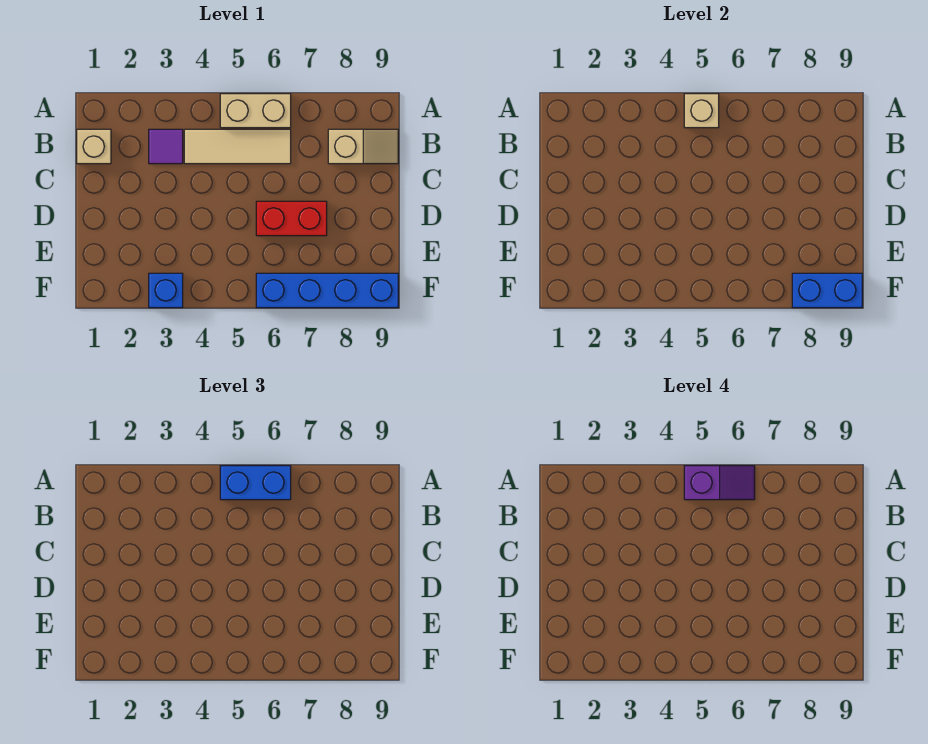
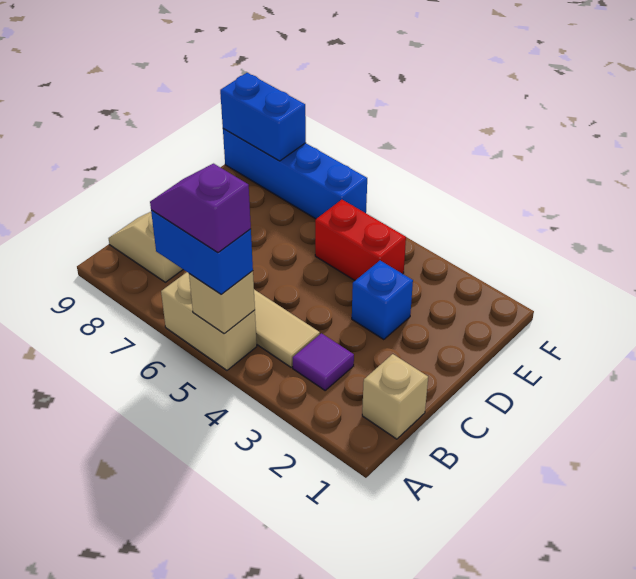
red 1x2 brick [256,201,327,236] -> red 1x2 brick moved to [315,200,406,280]
blue 1x1 brick [149,273,183,308] -> blue 1x1 brick moved to [352,261,413,340]

